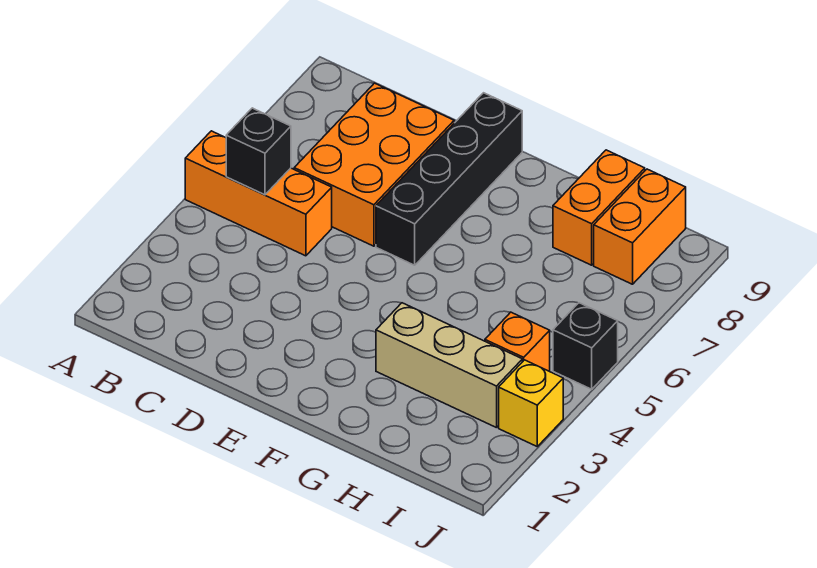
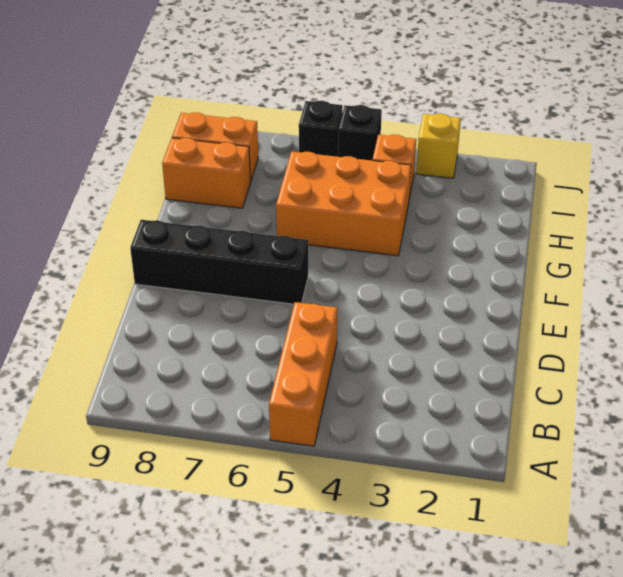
black 1x1 brick [226,108,291,195] -> black 1x1 brick moved to [299,101,343,157]
orange 2x3 brick [294,83,454,246] -> orange 2x3 brick moved to [276,151,411,256]
tan 1x3 brick [376,303,522,428] -> none

